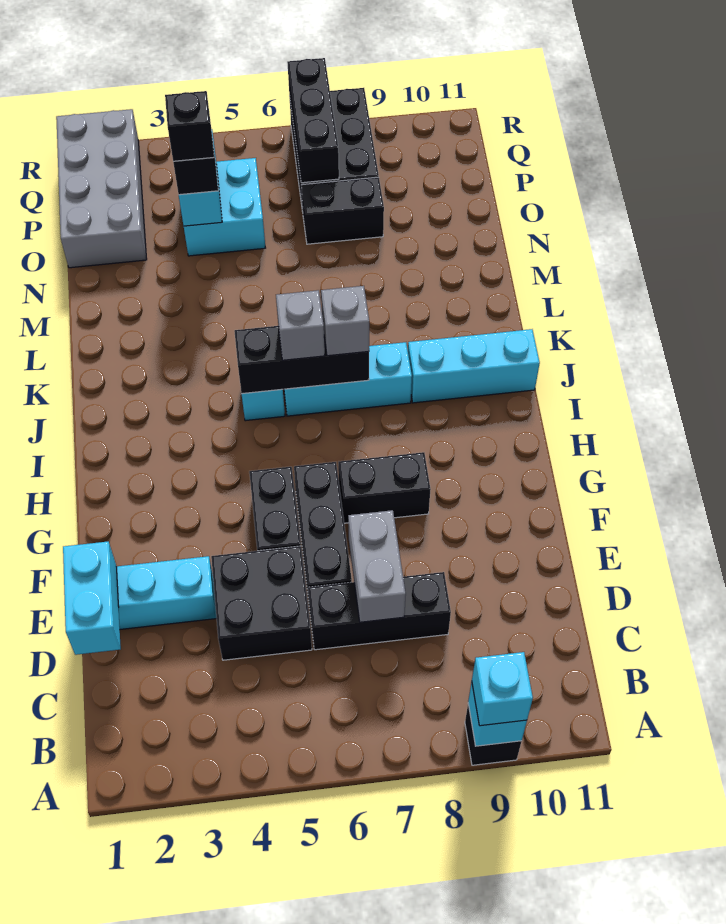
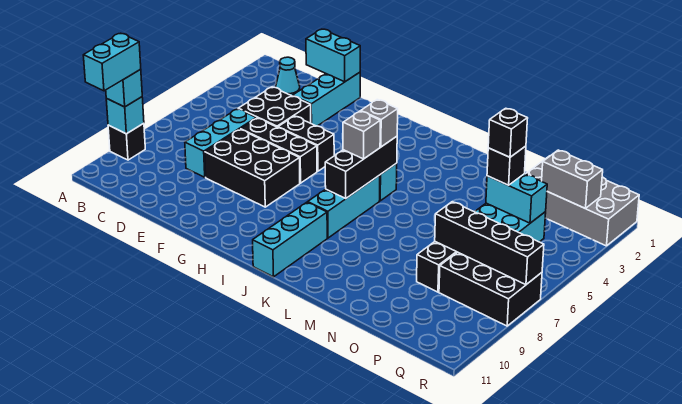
none -> cyan 1x2 brick [83,33,141,91]
none -> cyan 1x1 cone [276,57,300,96]
black 1x3 brick [308,572,451,650] -> cyan 1x3 brick [185,109,256,177]
grey 1x2 brick [348,510,406,622] -> grey 1x2 brick moved to [542,150,603,209]
black 1x2 brick [338,452,431,523] -> black 2x3 brick [205,129,300,207]
grey 1x1 brick [321,286,369,356] -> grey 1x1 brick moved to [361,100,398,147]
black 1x3 brick [287,58,339,183] -> black 1x4 brick [435,202,544,285]

